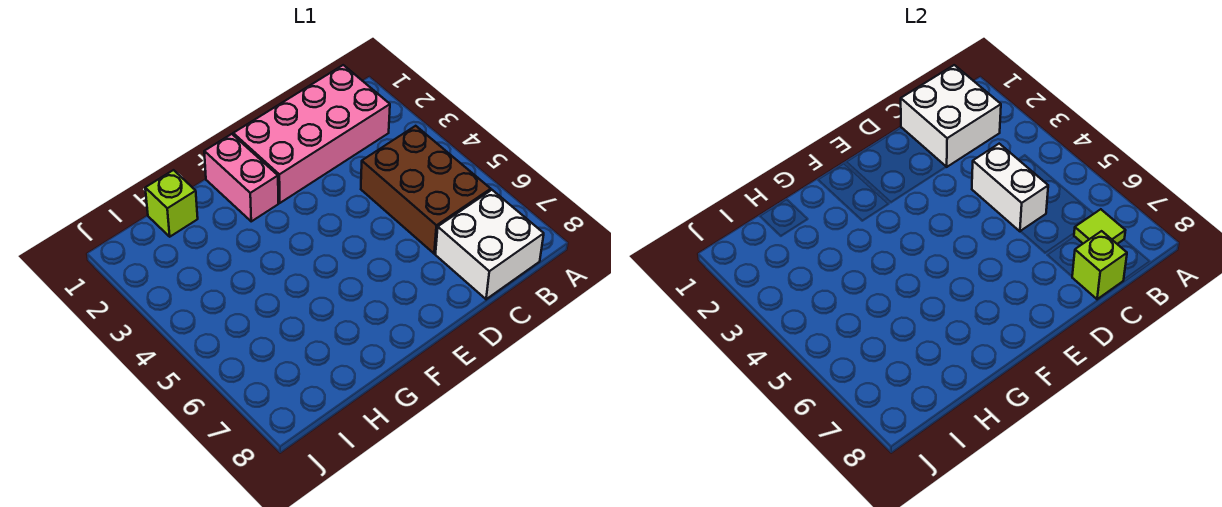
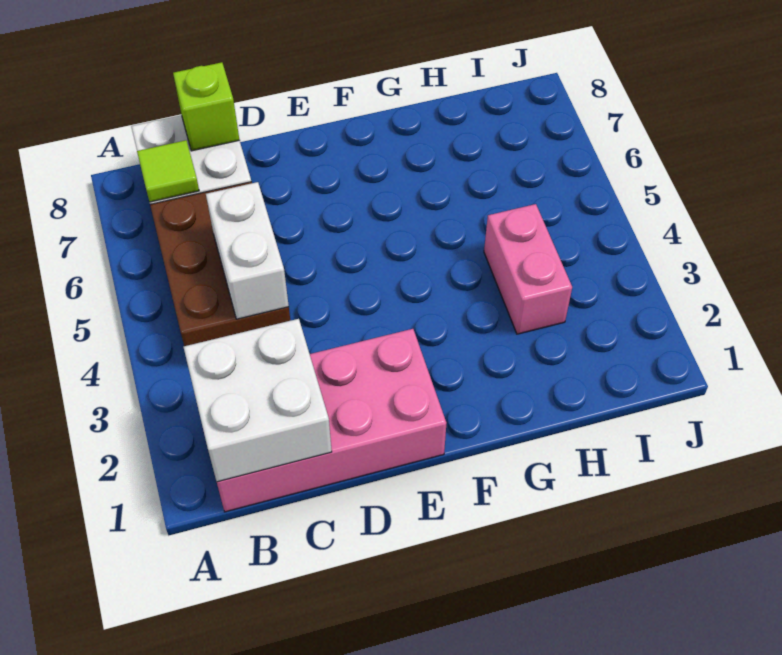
pink 1x2 brick [204,134,278,221] -> pink 1x2 brick moved to [484,204,572,334]
lime 1x1 brick [145,170,198,237] -> none

